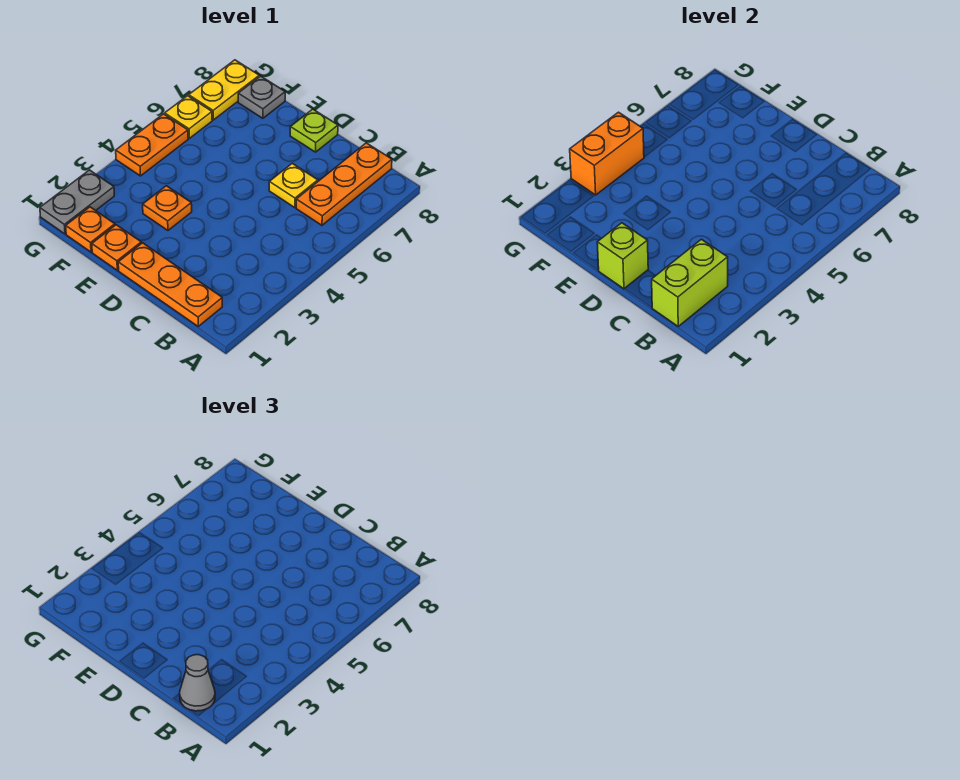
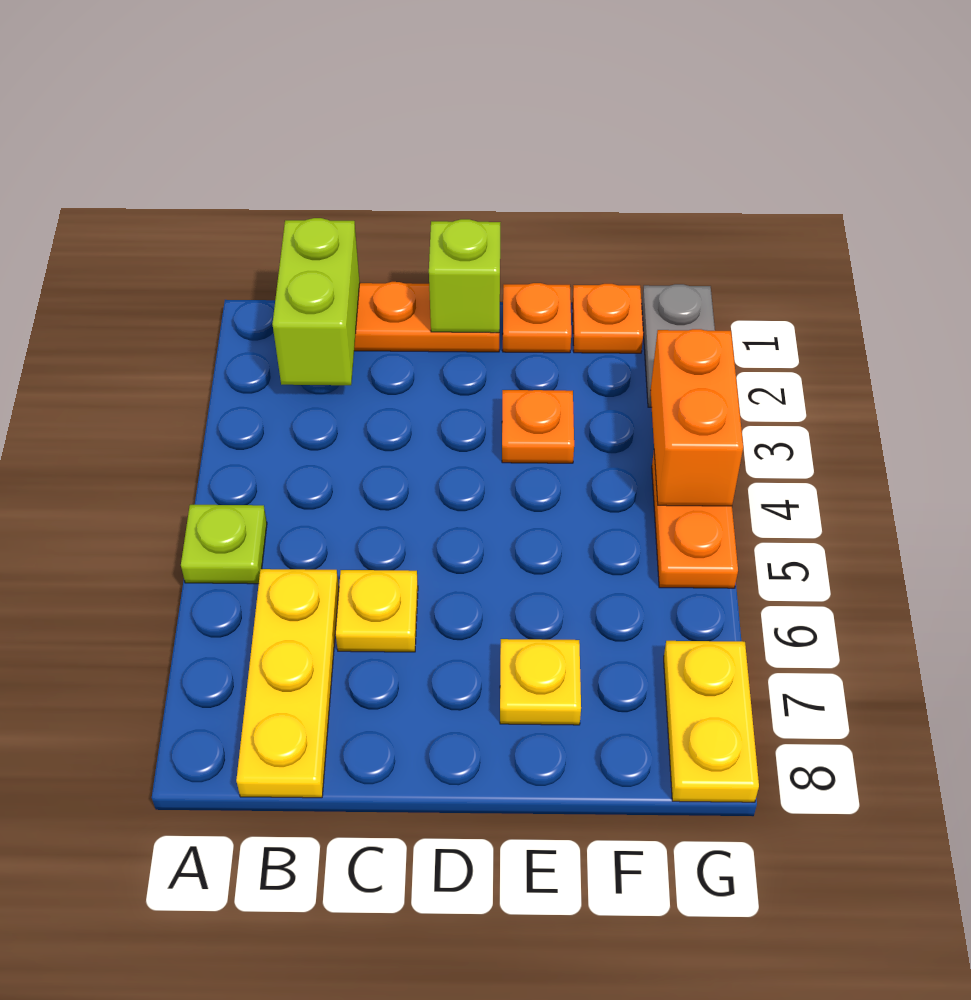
grey 1x1 cone [180,655,215,711] -> none
orange 1x3 plate [296,143,392,225] -> yellow 1x3 plate [236,569,339,798]
lime 1x1 plate [290,109,338,152] -> lime 1x1 plate moved to [181,505,267,584]
grey 1x1 plate [238,76,285,118] -> none
yellow 1x1 plate [165,96,212,138] -> yellow 1x1 plate moved to [500,639,581,725]

